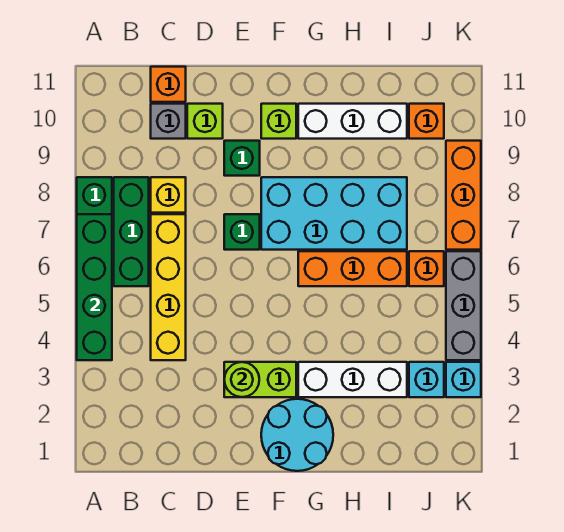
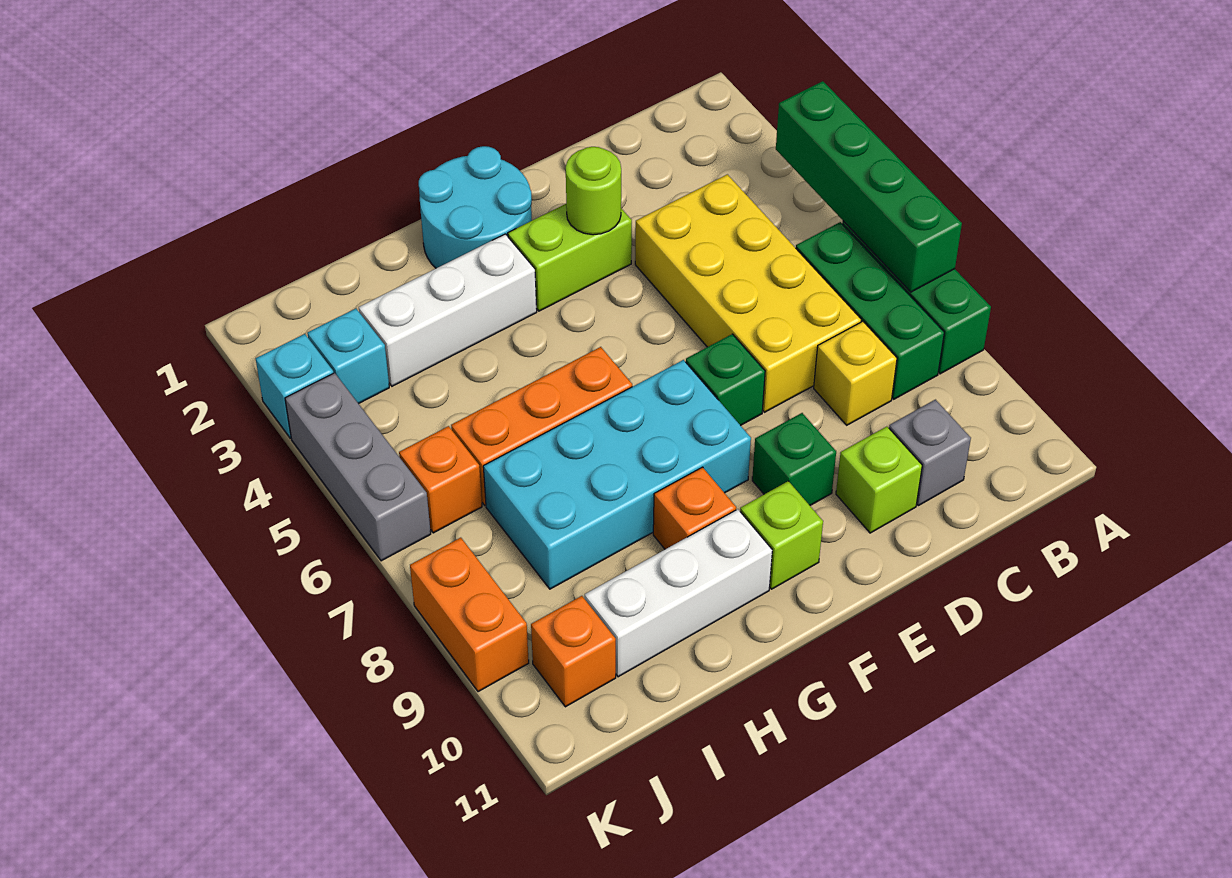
yellow 1x4 brick [151,214,186,360] -> yellow 2x4 brick [635,174,861,412]
orange 1x1 brick [151,67,186,102] -> orange 1x1 brick moved to [653,467,736,549]
orange 1x3 brick [446,141,481,250] -> orange 1x2 brick [410,538,529,692]

